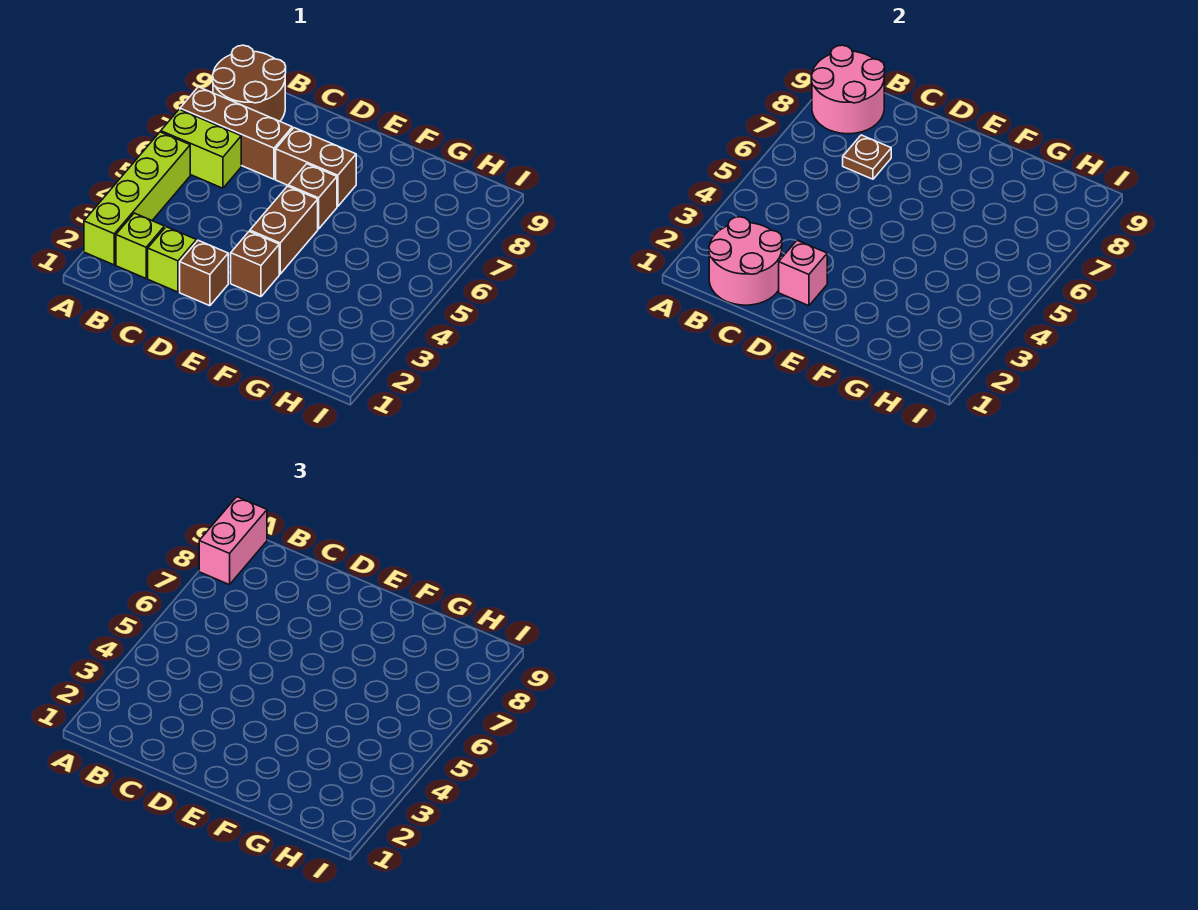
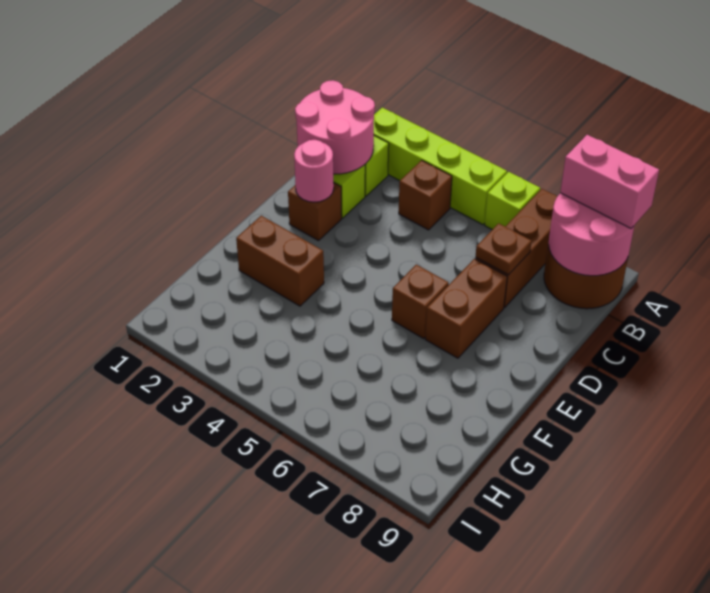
lime 1x2 brick [161,109,241,188] -> lime 1x1 brick [485,172,540,230]
pink 1x1 brick [779,240,827,306] -> pink 1x1 round brick [294,140,334,202]
brown 1x1 brick [231,231,279,297] -> brown 1x1 brick moved to [399,160,452,230]
brown 1x2 brick [250,186,318,274] -> brown 1x2 brick moved to [236,216,324,306]

